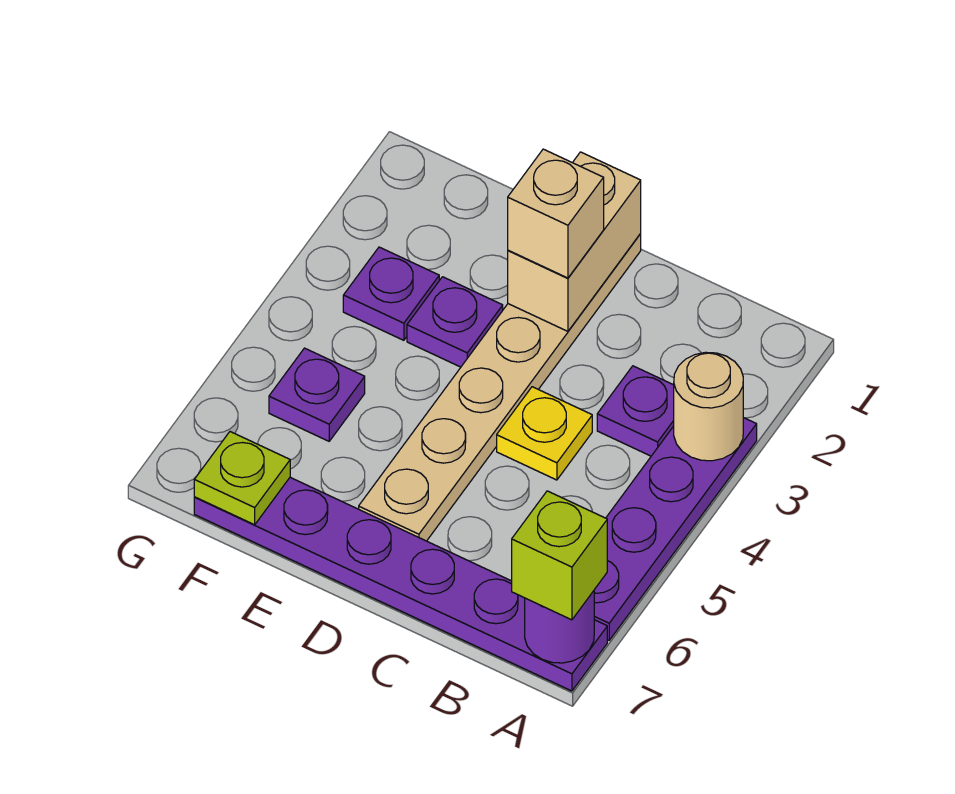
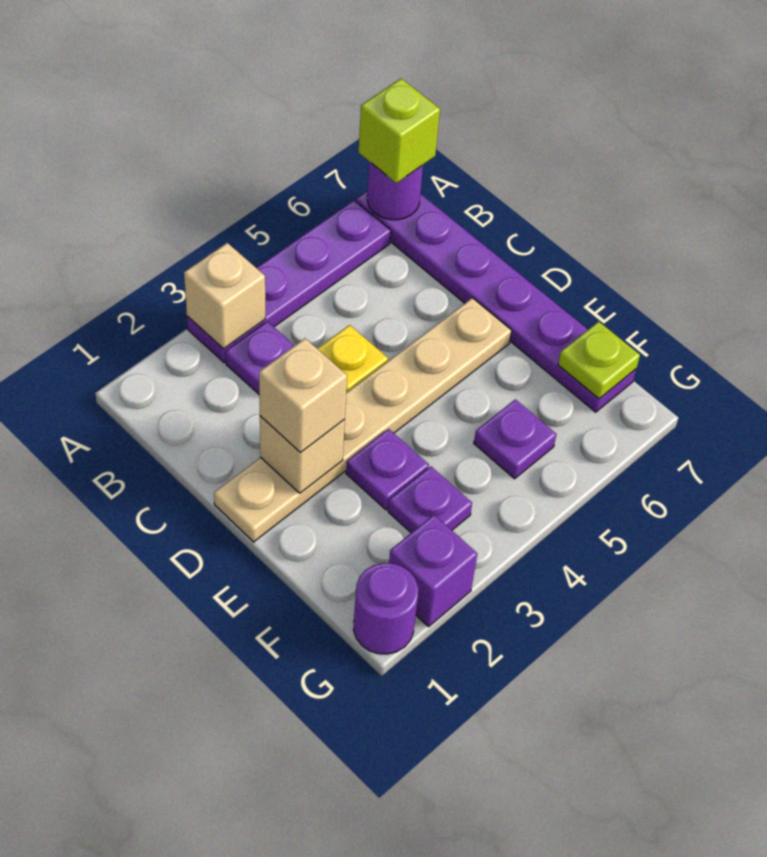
tan 1x1 round brick [674,352,743,461] -> tan 1x1 brick [184,243,265,349]
tan 1x2 brick [508,152,641,331] -> tan 1x1 brick [260,416,345,493]
none -> purple 1x1 round brick [353,563,418,654]
none -> purple 1x1 brick [389,515,477,627]

